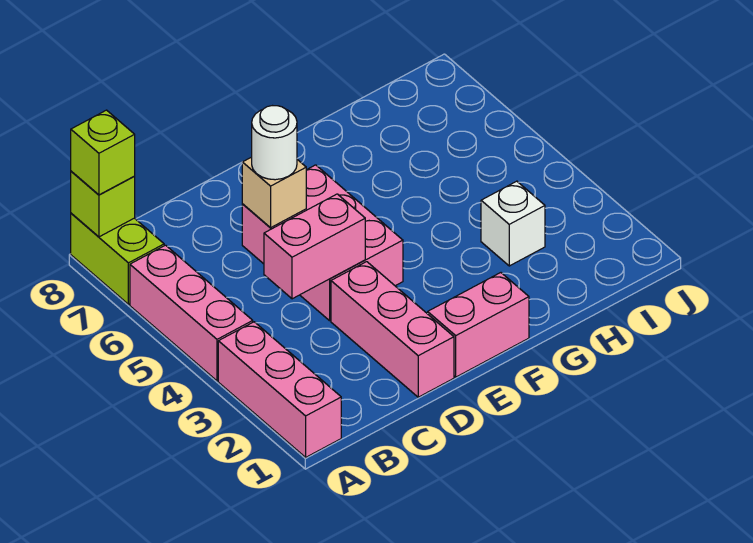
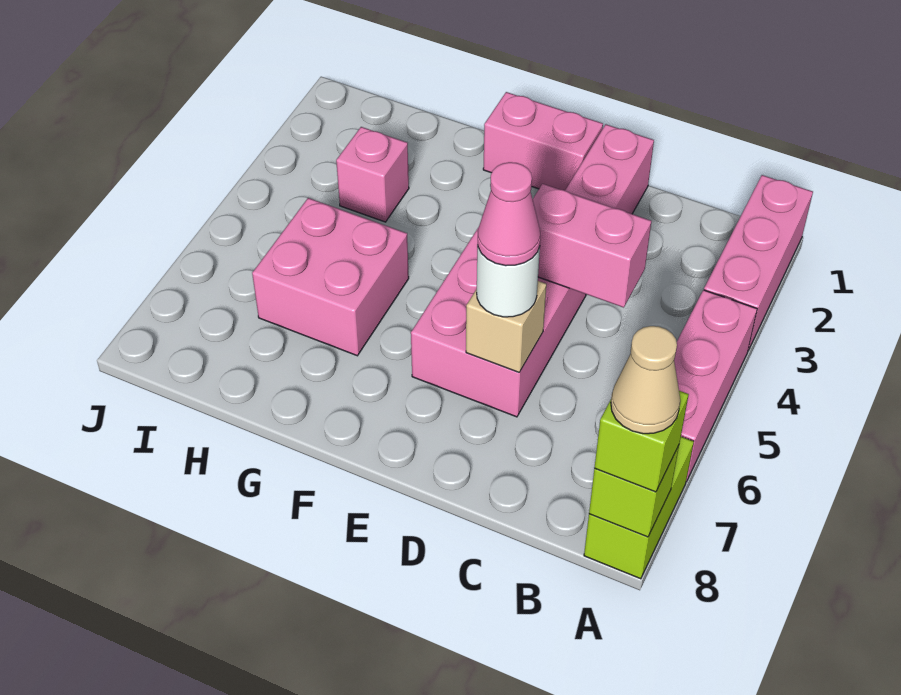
none -> tan 1x1 cone [611,326,680,434]
none -> pink 1x1 cone [478,162,540,266]
none -> pink 2x2 brick [252,198,409,356]
white 1x1 brick [481,181,545,266] -> pink 1x1 brick [336,127,409,222]

